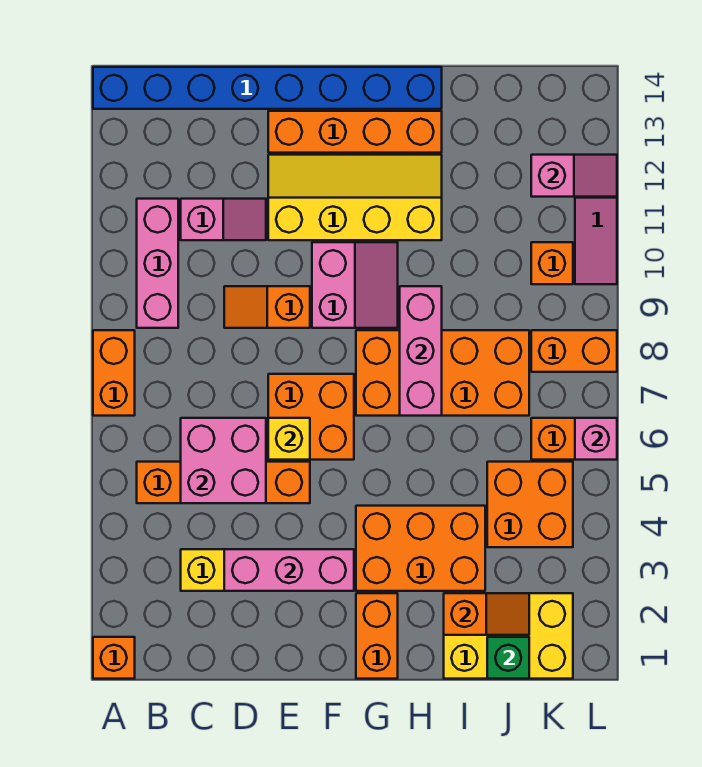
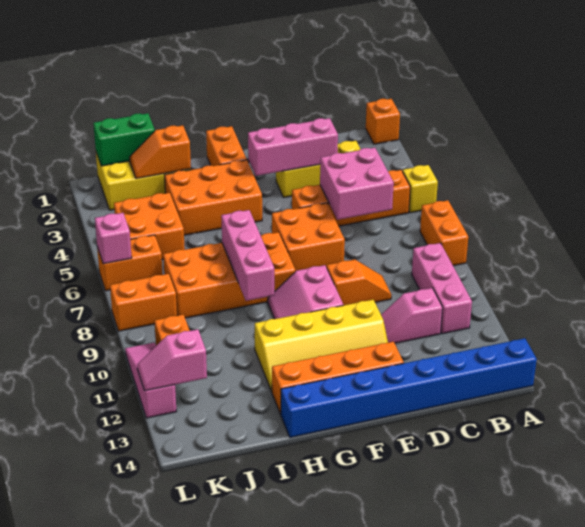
yellow 1x1 brick [268,418,310,460] -> yellow 1x1 brick moved to [403,165,438,213]
green 1x1 brick [487,637,529,679] -> green 1x2 brick [93,113,155,166]

